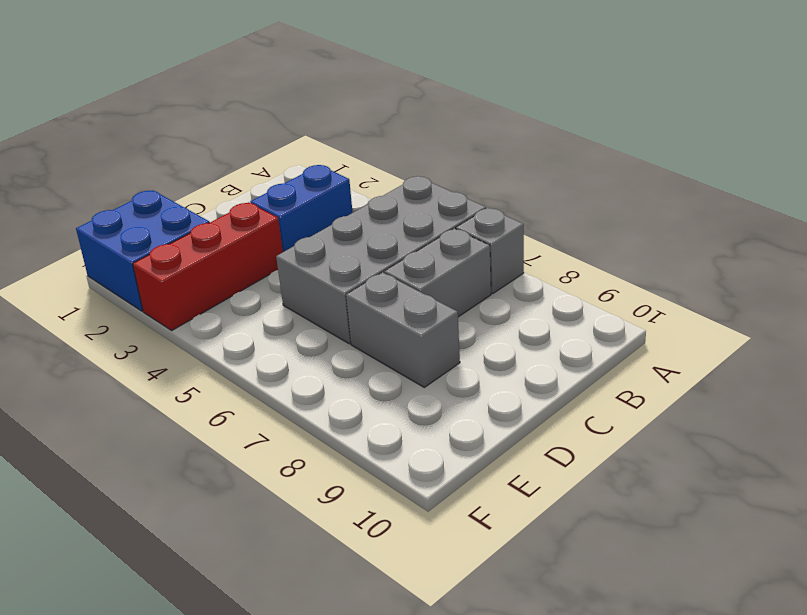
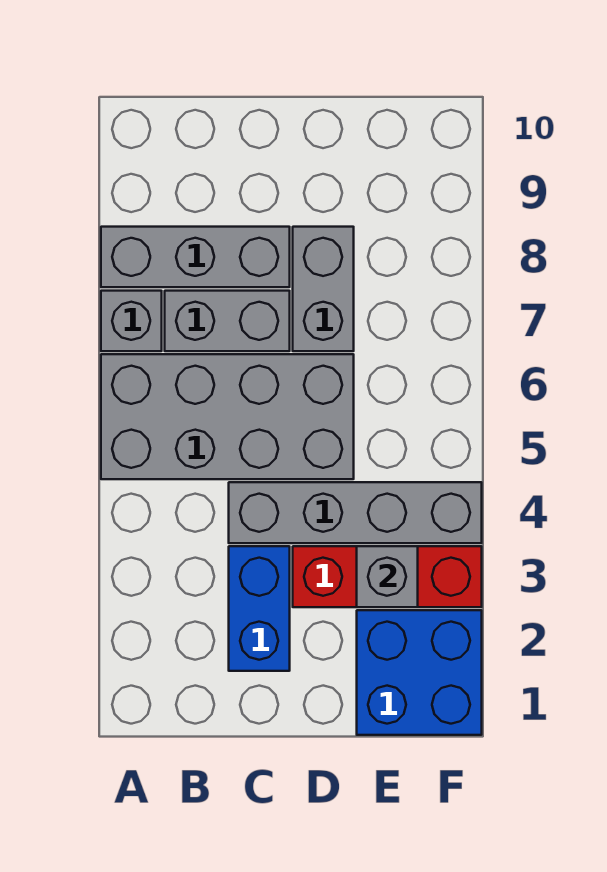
none -> grey 1x3 brick [101,227,290,287]
blue 1x2 brick [250,165,353,252] -> blue 1x2 brick turned to [229,546,290,671]
none -> grey 1x4 brick [229,482,482,543]
none -> grey 1x1 brick [357,546,418,607]

